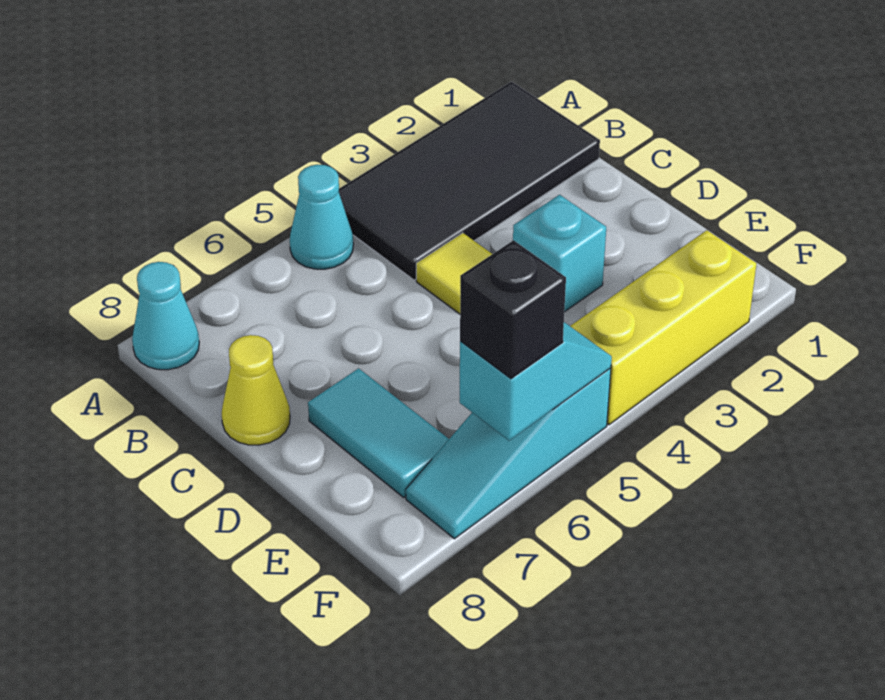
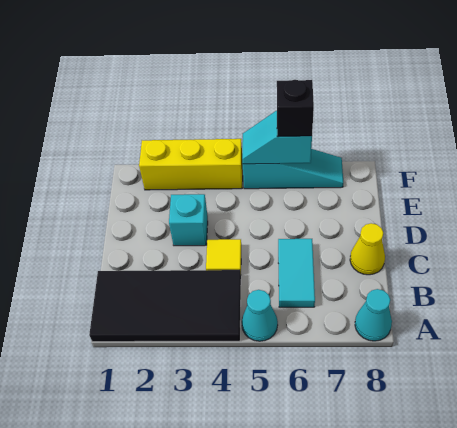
cyan 1x2 tile [308,368,449,497] -> cyan 1x2 tile moved to [278,239,315,307]

